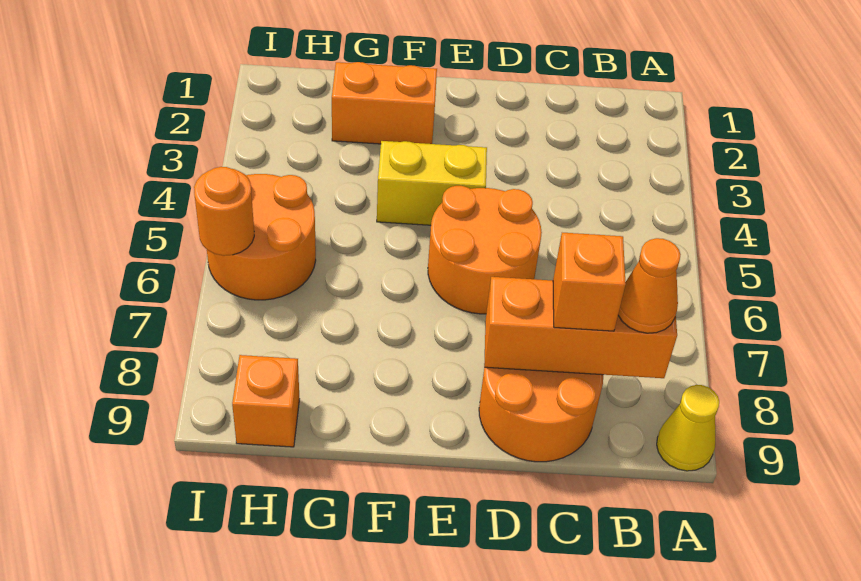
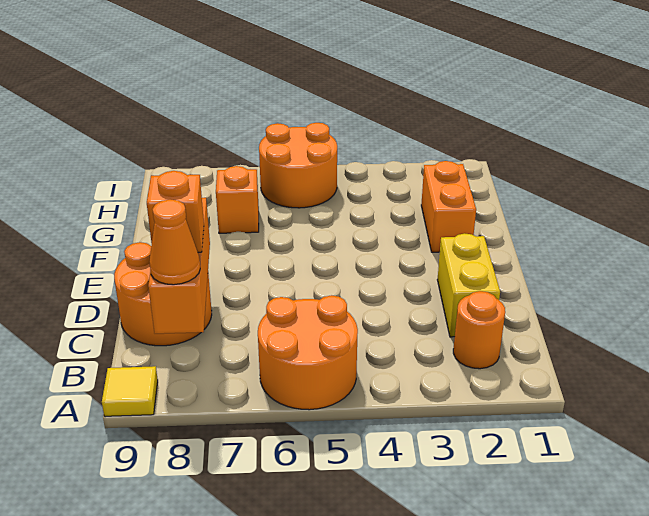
yellow 1x1 cone [657,385,719,471] -> yellow 1x1 tile [102,366,158,416]
orange 2x2 round brick [428,186,542,314] -> orange 2x2 round brick moved to [258,295,358,410]
yellow 1x2 brick [377,141,487,225] -> yellow 1x2 brick moved to [437,233,500,337]
orange 1x1 brick [232,355,299,447] -> orange 1x1 brick moved to [216,166,259,233]
orange 1x1 round brick [194,167,254,256] -> orange 1x1 round brick moved to [453,291,505,369]

